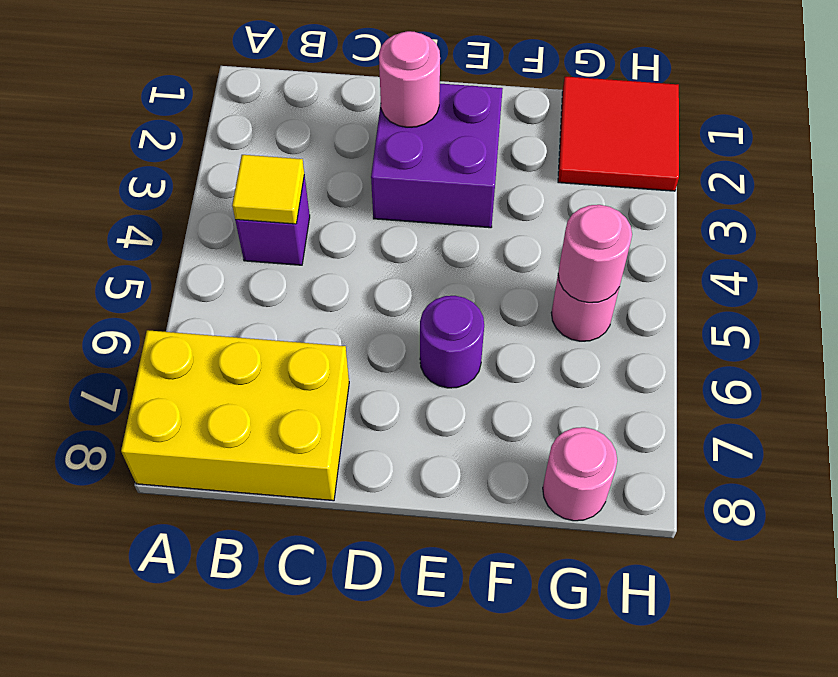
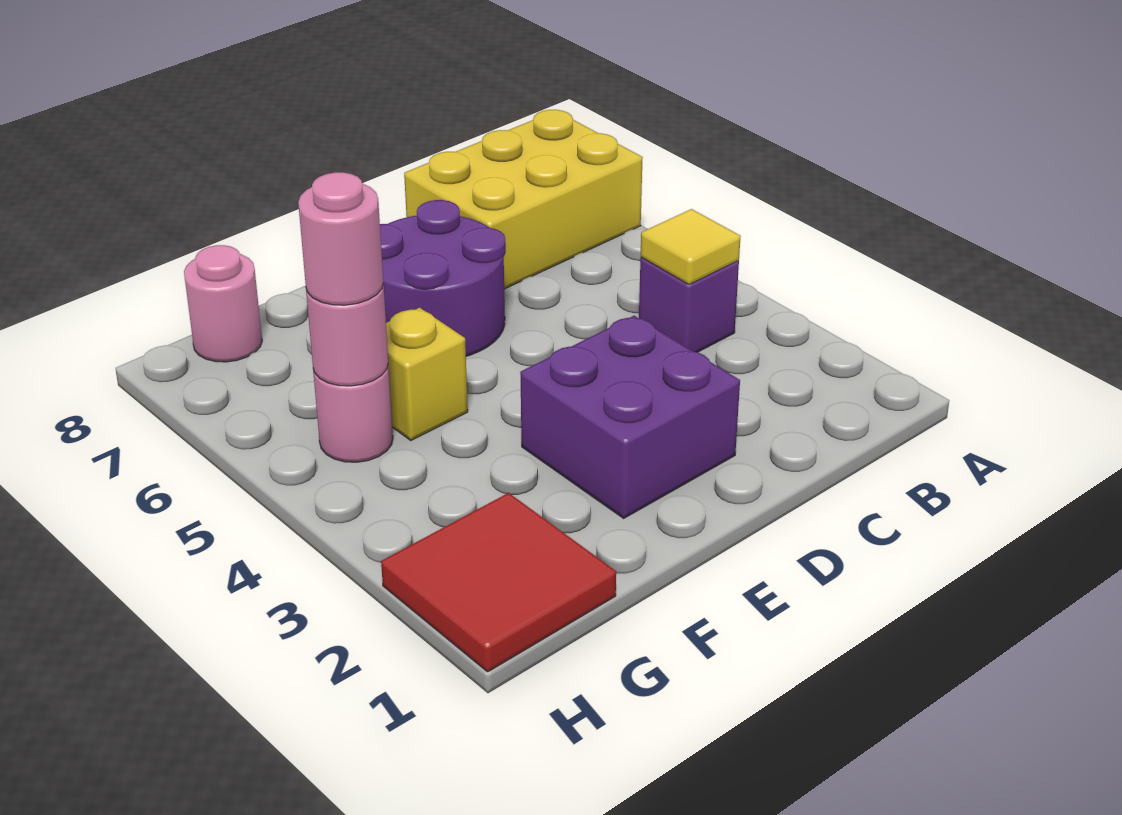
pink 1x1 round brick [379,31,440,127] -> pink 1x1 round brick moved to [298,172,383,305]
purple 1x1 round brick [420,296,484,388] -> purple 2x2 round brick [380,200,506,356]
none -> yellow 1x1 brick [386,308,468,440]

